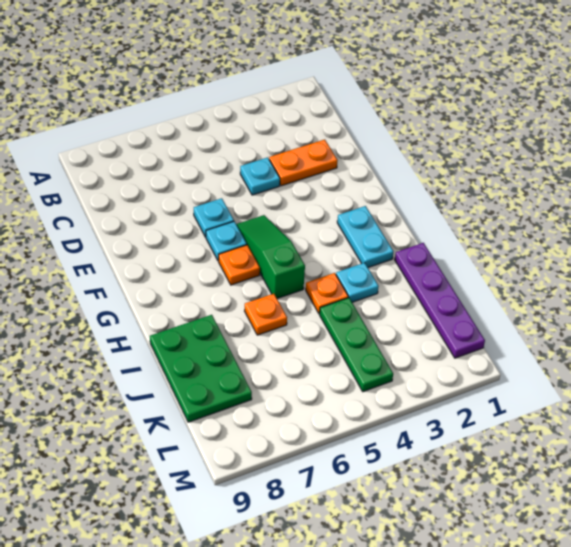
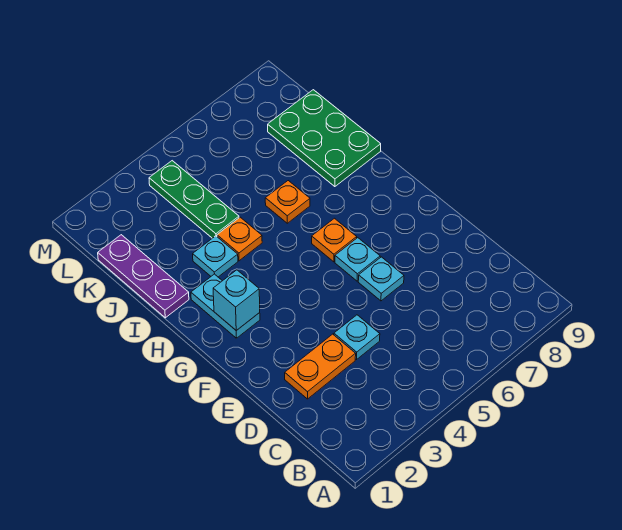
green 1x3 slope [236,215,305,298] -> none
none -> cyan 1x1 brick [213,270,260,331]
purple 1x4 plate [395,243,485,358] -> purple 1x3 plate [98,235,189,318]

